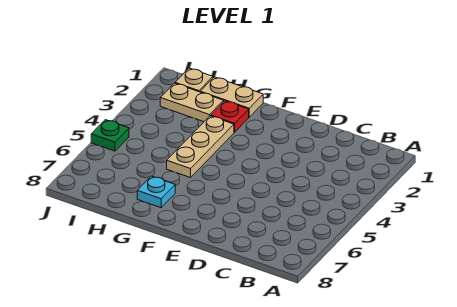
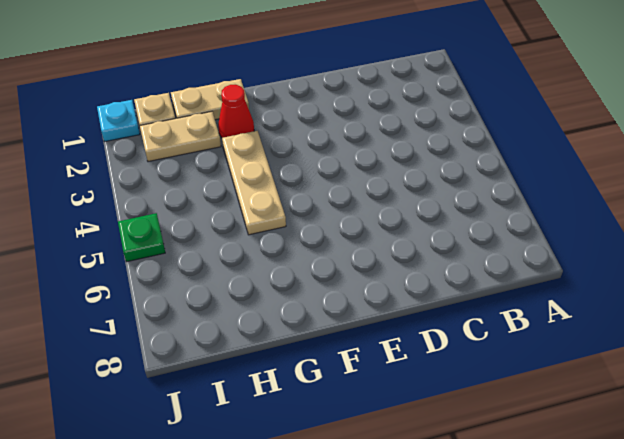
red 1x1 plate [211,101,249,132] -> red 1x1 cone [218,85,254,138]
cyan 1x1 plate [137,176,175,208] -> cyan 1x1 plate moved to [97,100,140,142]

